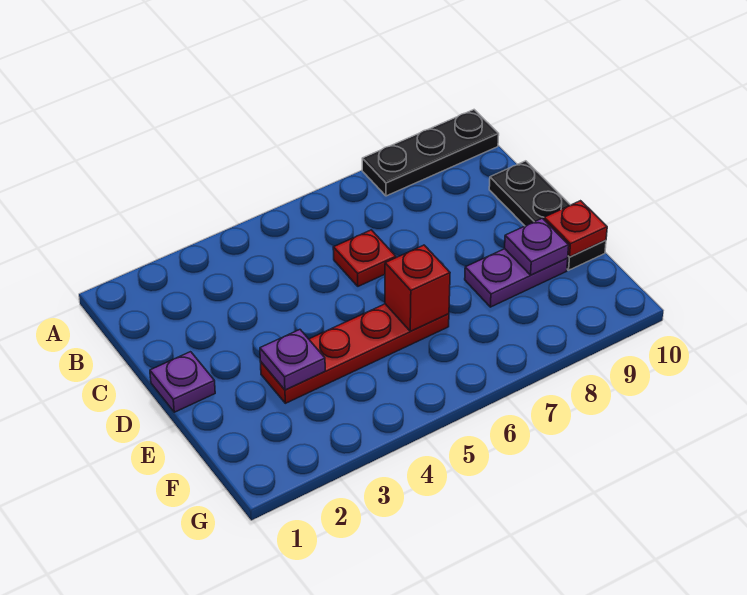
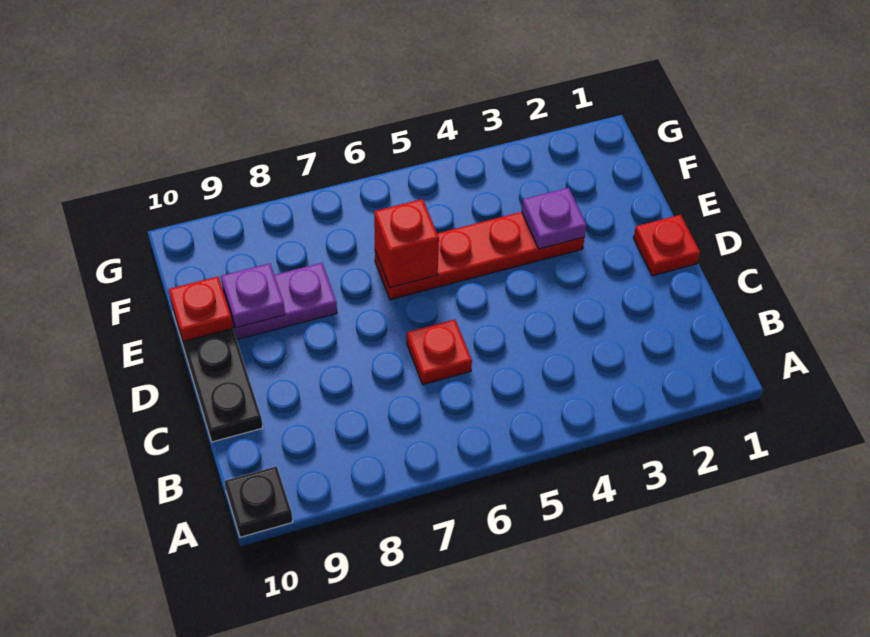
black 1x3 plate [362,110,499,196] -> black 1x1 plate [224,466,293,537]
purple 1x1 plate [150,352,215,412] -> red 1x1 plate [634,215,700,276]

